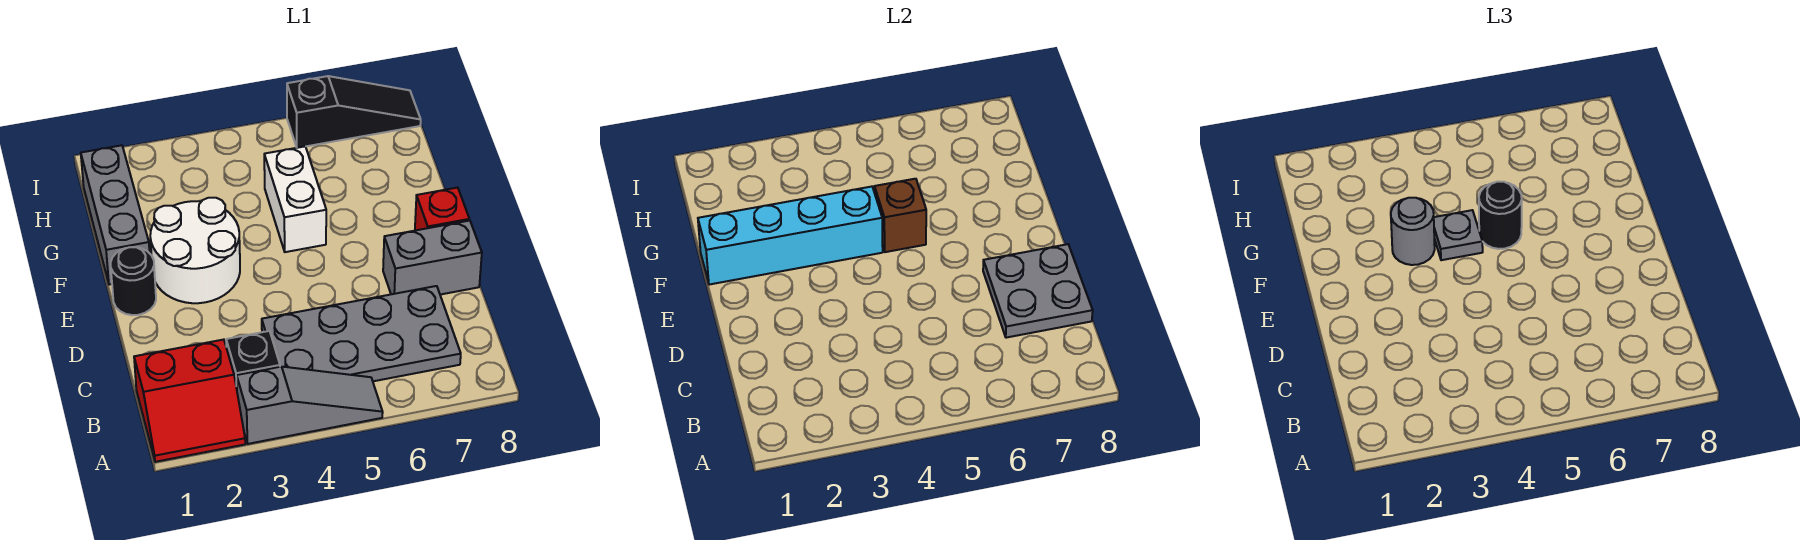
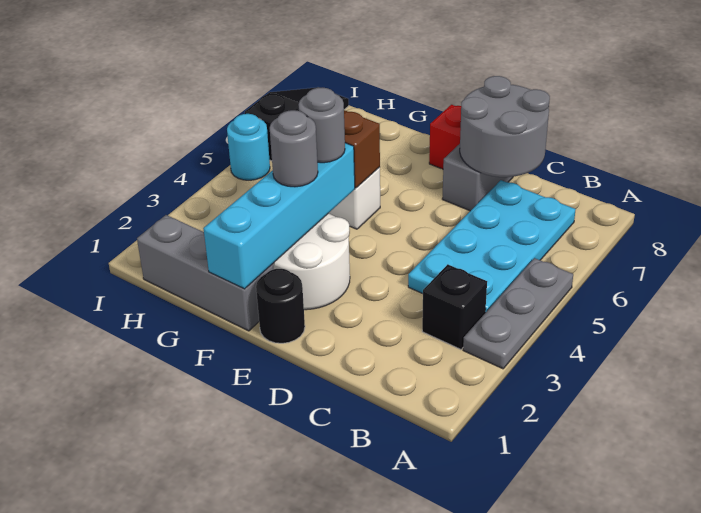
red 2x2 slope [134,340,245,462] -> none
grey 1x3 slope [237,367,383,444] -> grey 1x3 plate [463,258,573,369]
grey 2x4 plate [262,286,461,381] -> cyan 2x4 plate [408,180,576,313]
grey 2x2 plate [983,244,1093,338] -> grey 2x2 round brick [460,76,550,177]
grey 1x1 plate [1434,210,1483,260] -> grey 1x1 round brick [298,88,345,163]
black 1x1 round brick [1479,182,1522,249] -> none
none -> cyan 1x1 round brick [227,114,270,180]

